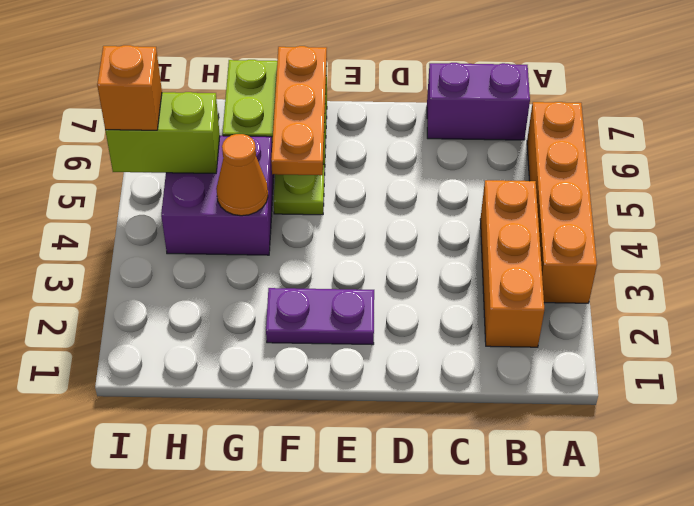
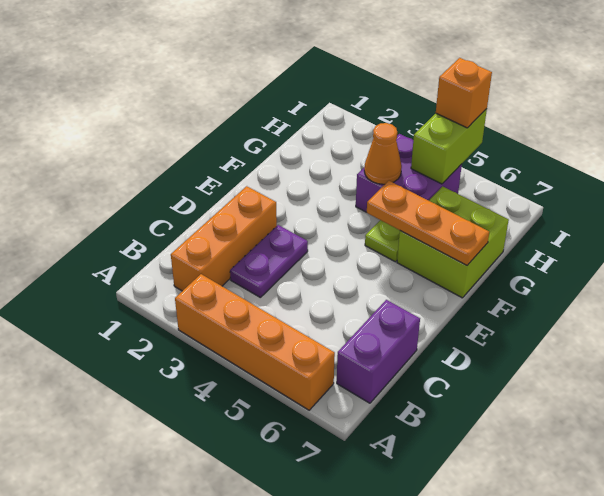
orange 1x3 brick [480,180,544,347] -> orange 1x3 brick turned to [171,186,277,291]
purple 1x2 plate [266,288,374,345] -> purple 1x2 plate moved to [230,225,308,297]

